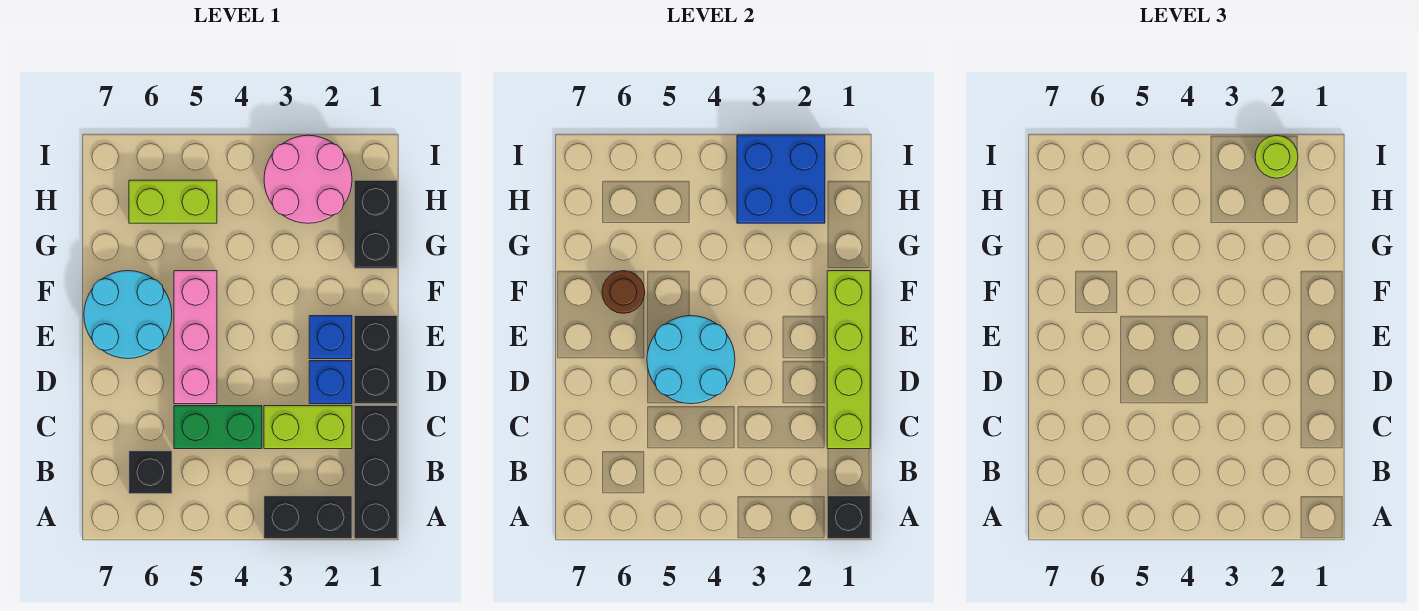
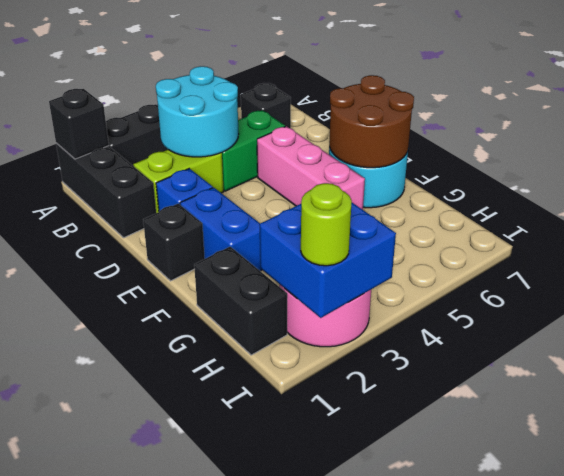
lime 1x4 brick [827,271,870,449] -> none
black 1x2 brick [354,316,397,404] -> black 1x1 brick [143,204,205,281]
cyan 2x2 round brick [647,316,735,404] -> cyan 2x2 round brick moved to [156,66,239,157]
blue 1x1 brick [309,316,352,359] -> blue 1x2 brick [180,187,262,271]
brown 1x1 round brick [602,271,645,313] -> brown 2x2 round brick [329,75,414,168]
lime 1x2 brick [129,180,217,223] -> none

